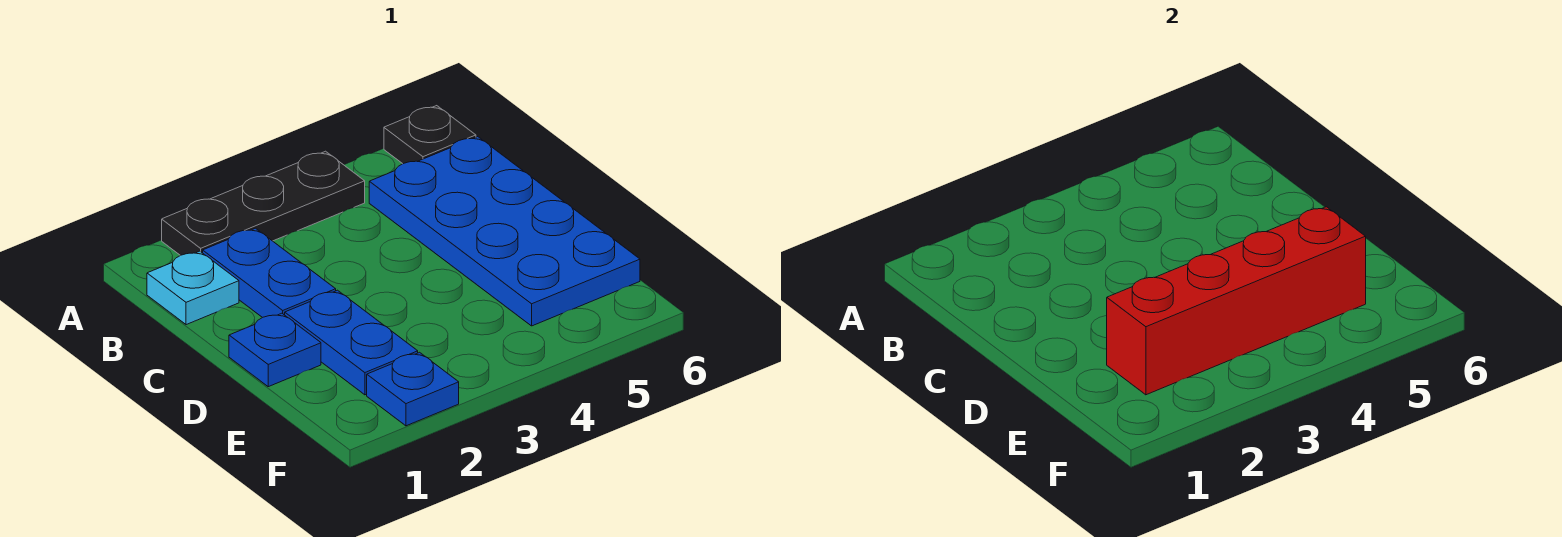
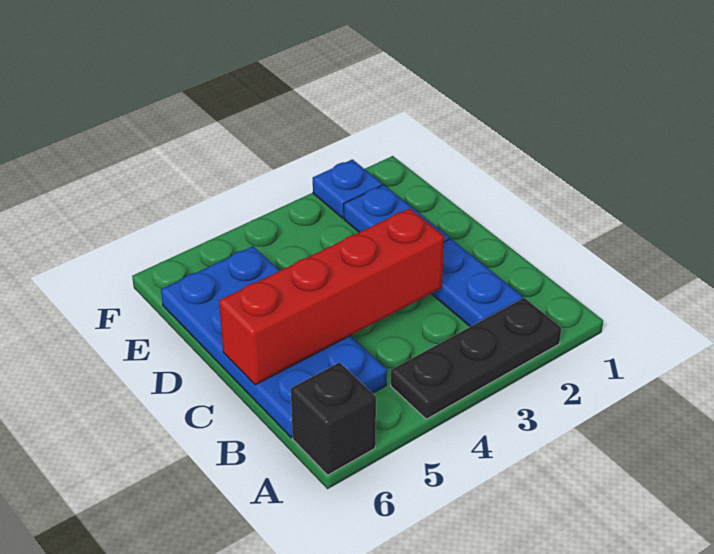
black 1x1 plate [384,106,476,164] -> black 1x1 brick [291,362,376,475]
cyan 1x1 plate [147,251,239,325] -> none
blue 1x1 plate [229,313,321,387] -> none
red 1x4 brick [1107,207,1366,395] -> red 1x4 brick moved to [219,208,444,385]

